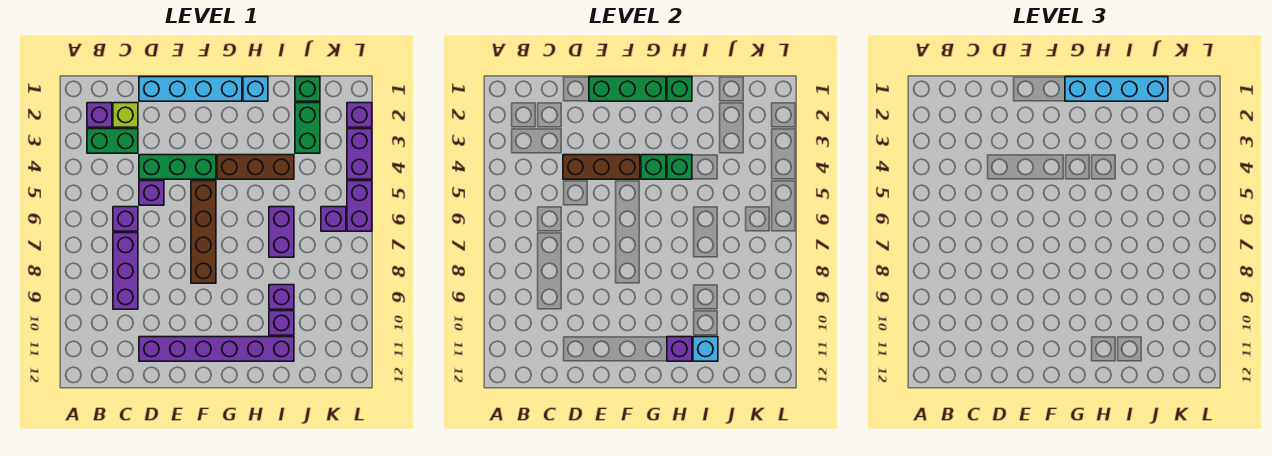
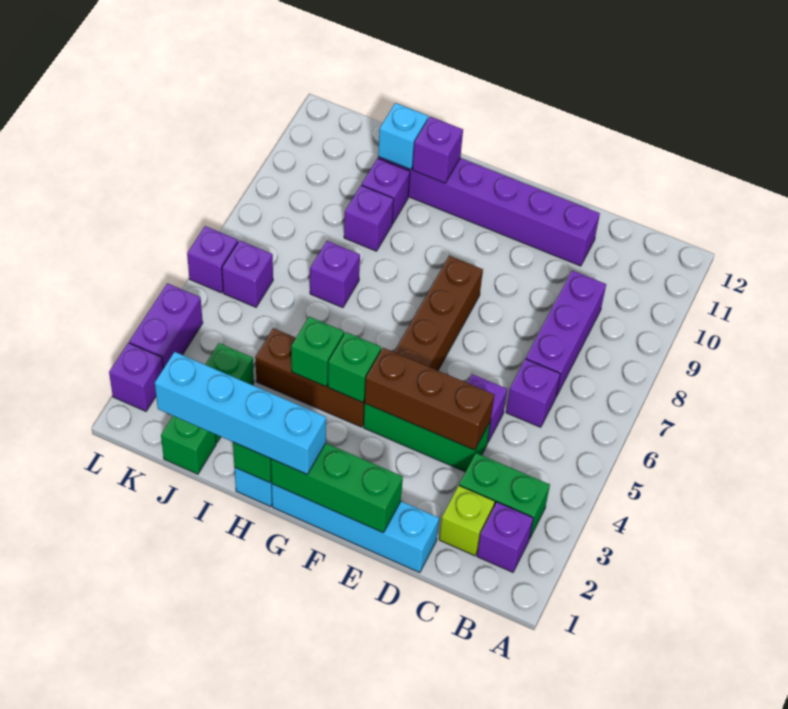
purple 1x2 brick [269,207,294,257] -> purple 1x1 brick [310,241,360,308]
purple 1x2 brick [347,181,372,231] -> purple 1x1 brick [187,226,238,293]

